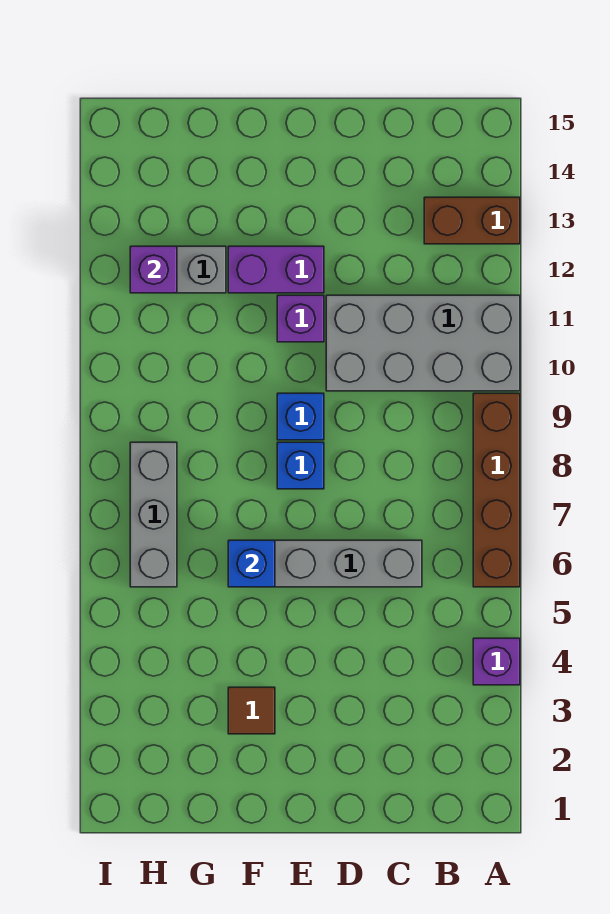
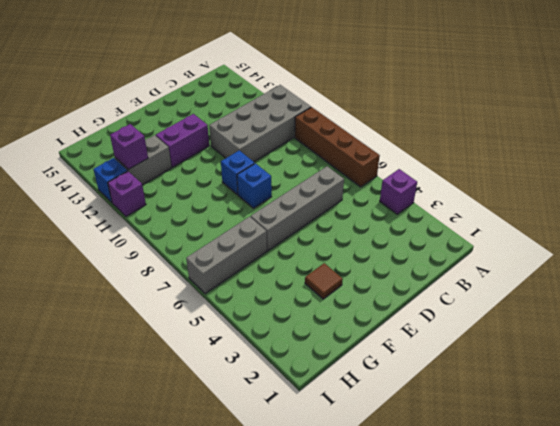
brown 1x2 brick [424,197,520,244] -> none
purple 1x1 brick [277,295,324,342] -> purple 1x1 brick moved to [108,171,146,216]
blue 1x1 brick [228,540,275,587] -> blue 1x1 brick moved to [93,158,127,202]
grey 1x3 brick [130,442,177,587] -> grey 1x3 brick turned to [186,217,267,294]

